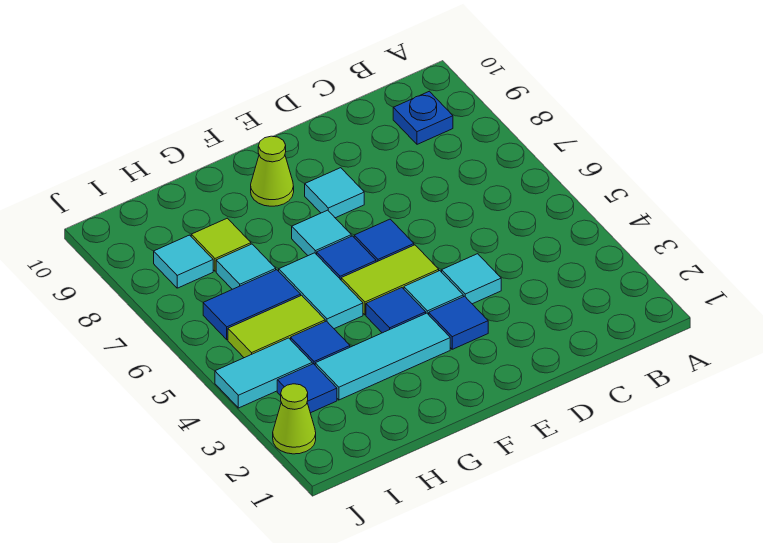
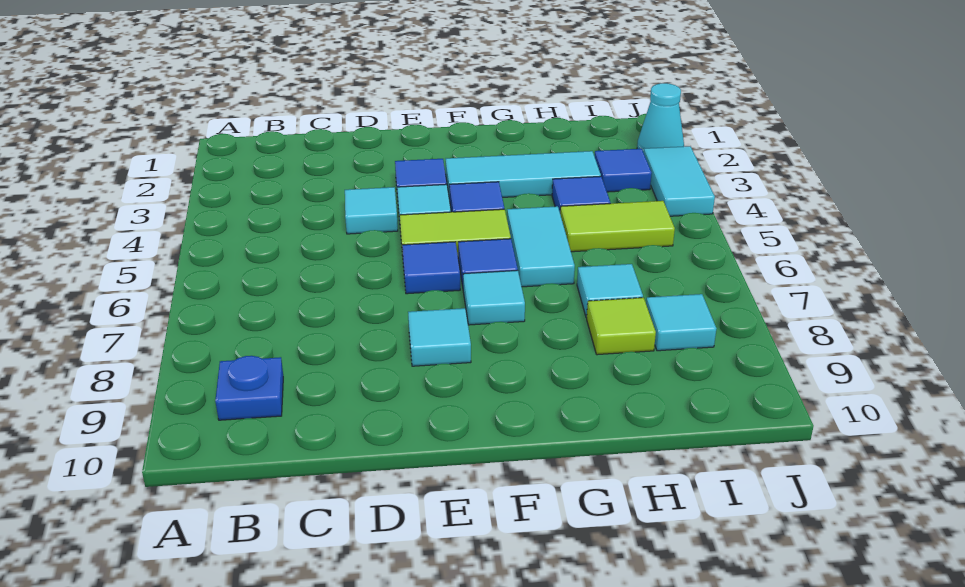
lime 1x1 cone [251,136,294,206] -> none
blue 1x2 tile [203,270,301,340] -> none
cyan 1x2 tile [215,338,312,408] -> cyan 1x2 tile turned to [644,146,715,216]
lime 1x1 cone [273,384,316,454] -> cyan 1x1 cone [637,83,684,153]

